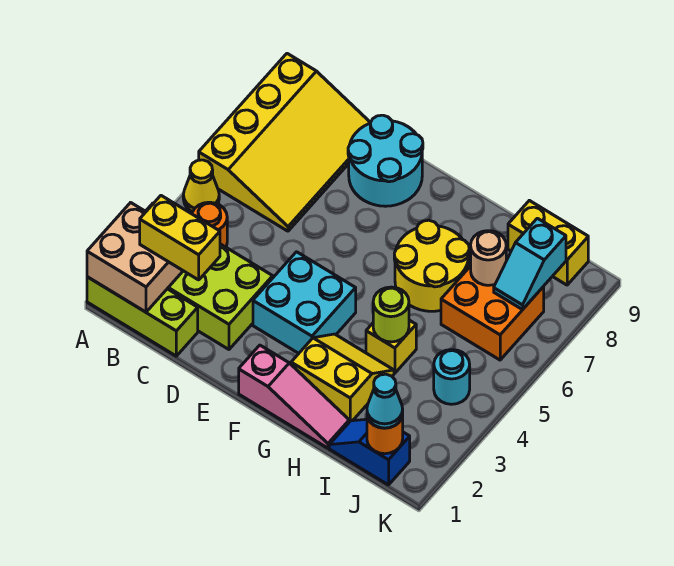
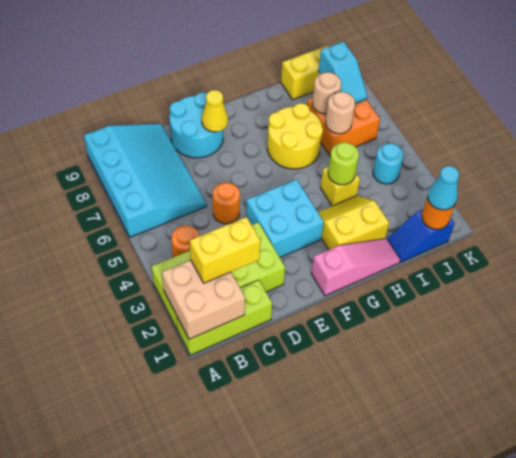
yellow 1x1 cone [183,160,219,212] -> yellow 1x1 cone moved to [202,90,228,132]
yellow 3x4 slope [199,54,370,231] -> cyan 3x4 slope [84,124,207,237]
none -> orange 1x1 round brick [213,182,240,224]
none -> tan 1x1 round brick [325,92,355,134]

